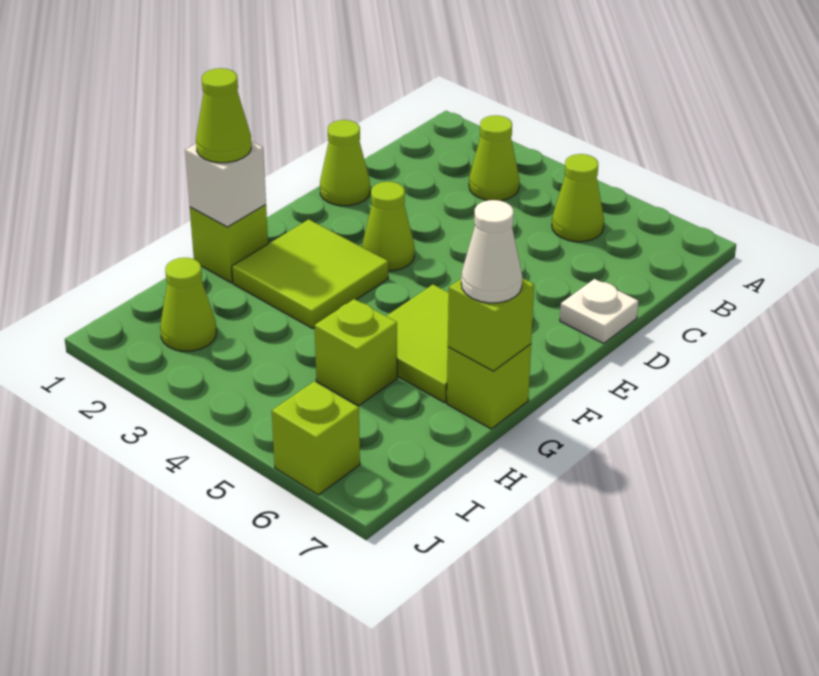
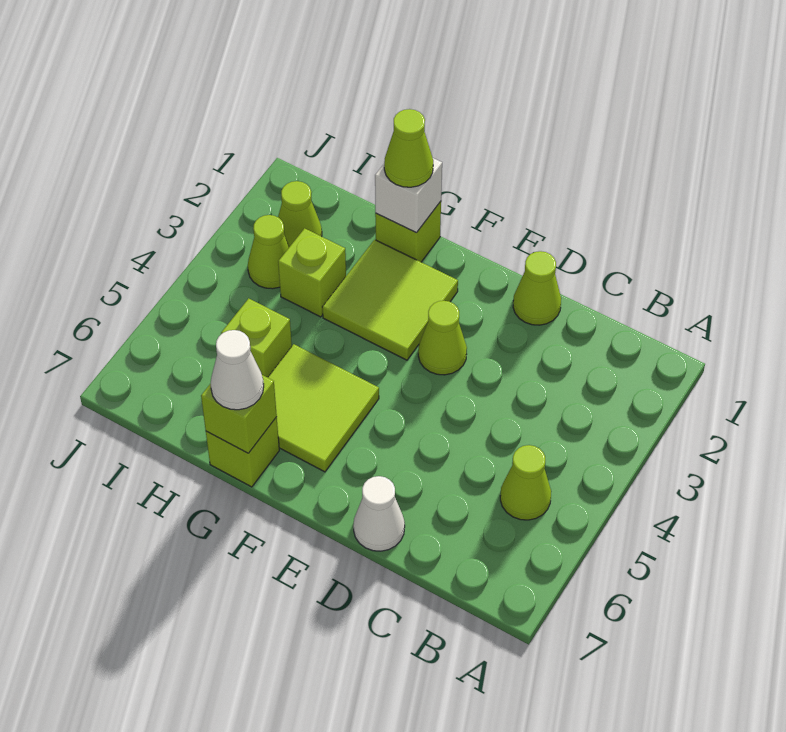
lime 1x1 cone [469,115,520,201] -> lime 1x1 cone moved to [248,215,289,289]
white 1x1 plate [560,279,638,343] -> white 1x1 cone [353,476,405,551]
lime 1x1 brick [272,381,360,495] -> lime 1x1 brick moved to [278,228,346,317]

